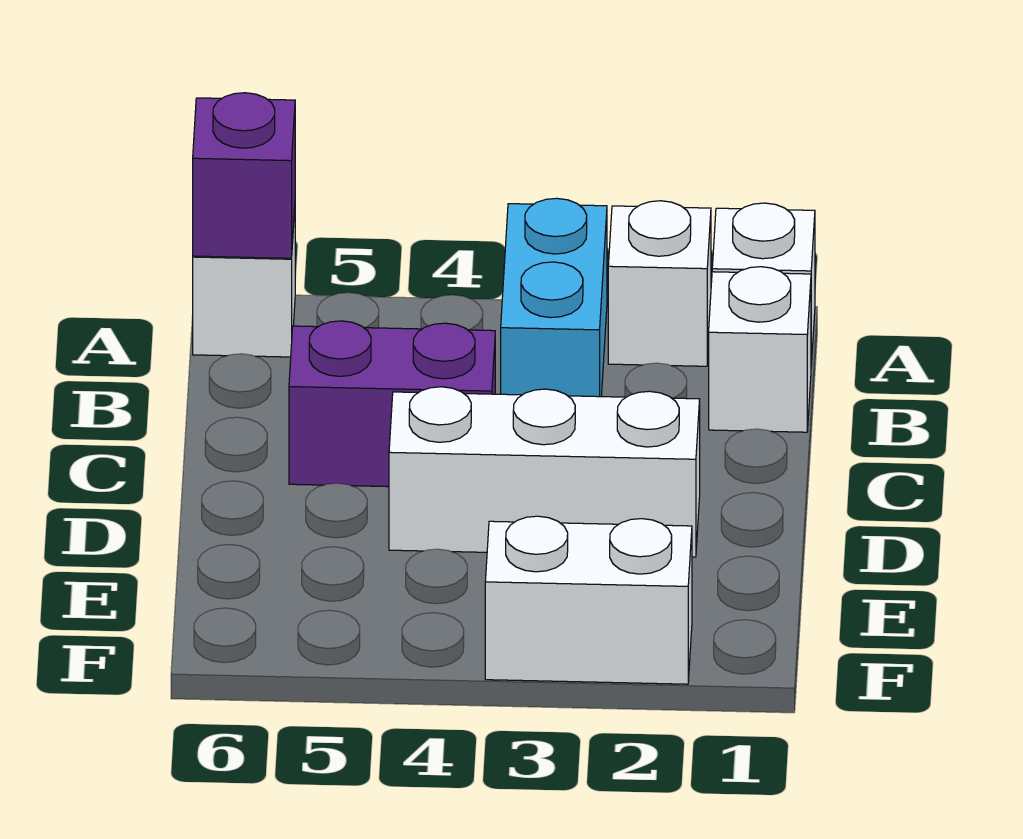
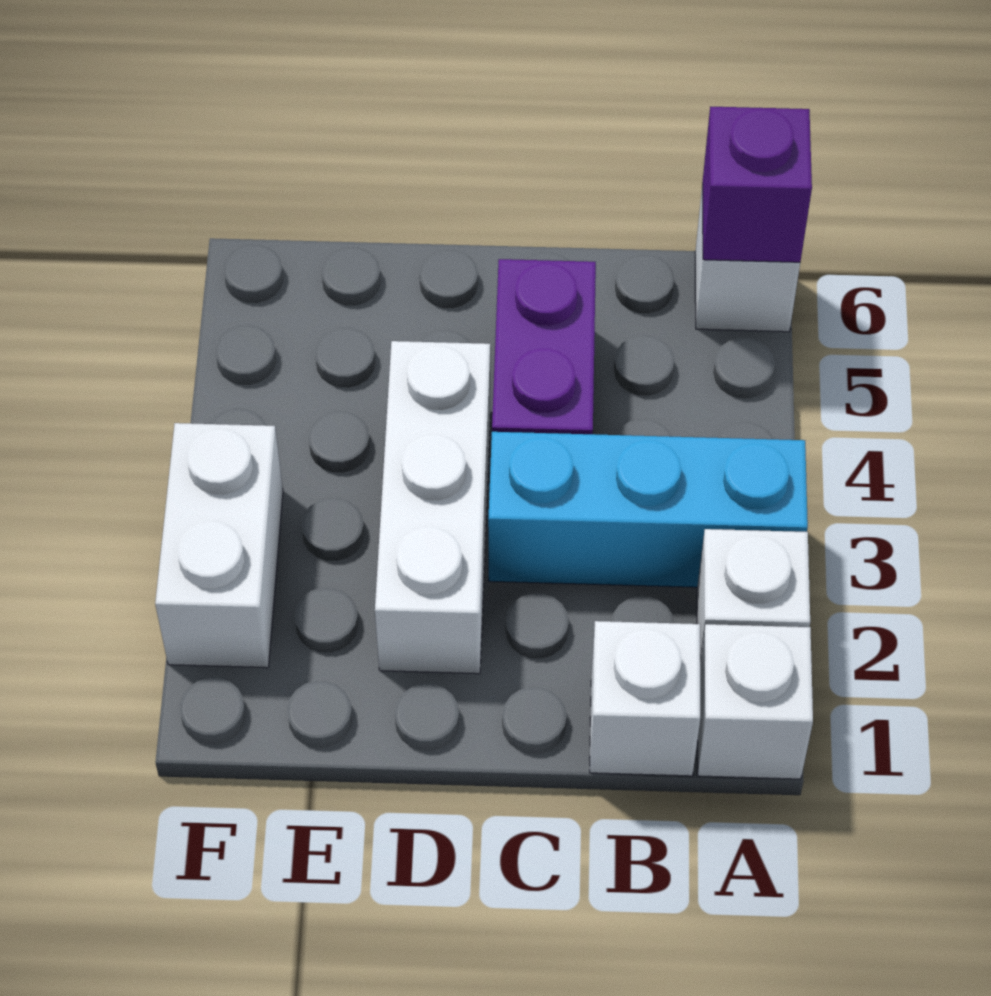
cyan 1x2 brick [501,198,607,397] -> cyan 1x3 brick [488,432,808,587]

